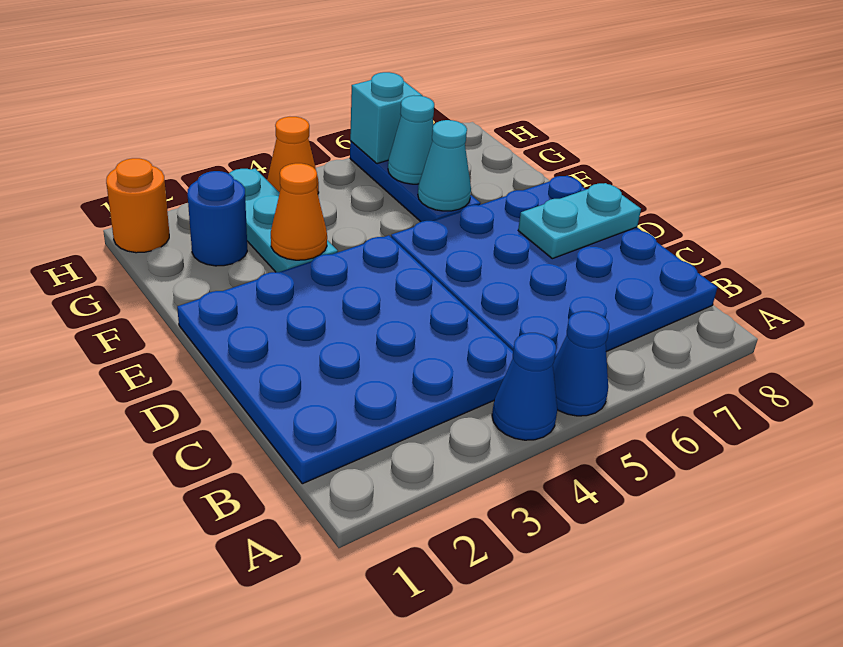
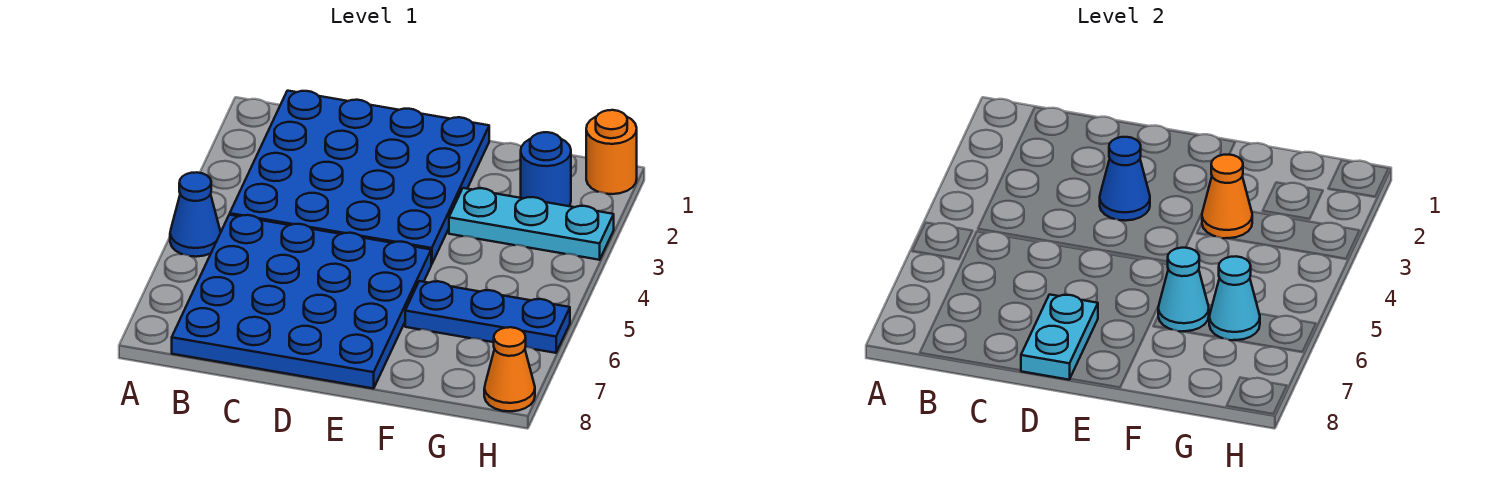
blue 1x1 cone [492,333,557,440] -> blue 1x1 cone moved to [1100,137,1150,221]
orange 1x1 cone [267,117,319,193] -> orange 1x1 cone moved to [484,327,535,411]
cyan 1x1 brick [350,72,422,164] -> none

